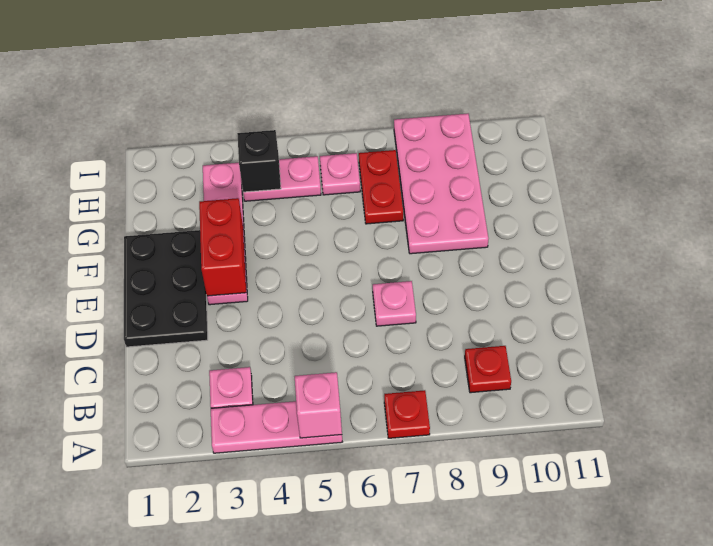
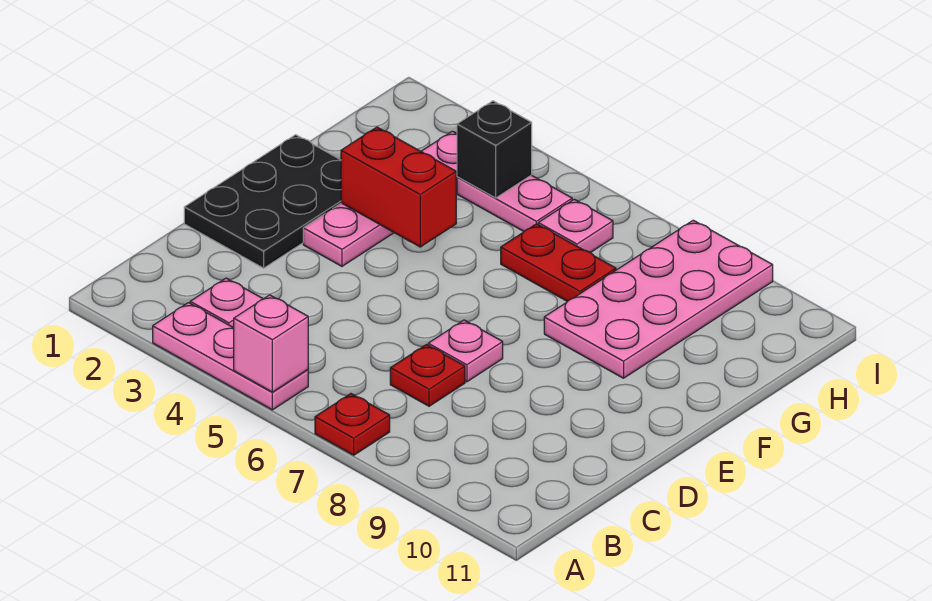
red 1x1 plate [465,346,511,393] -> red 1x1 plate moved to [390,345,465,406]
red 1x2 brick [199,198,246,296] -> red 1x2 brick turned to [341,127,456,247]
red 1x2 plate [359,150,403,224] -> red 1x2 plate turned to [501,224,616,301]

